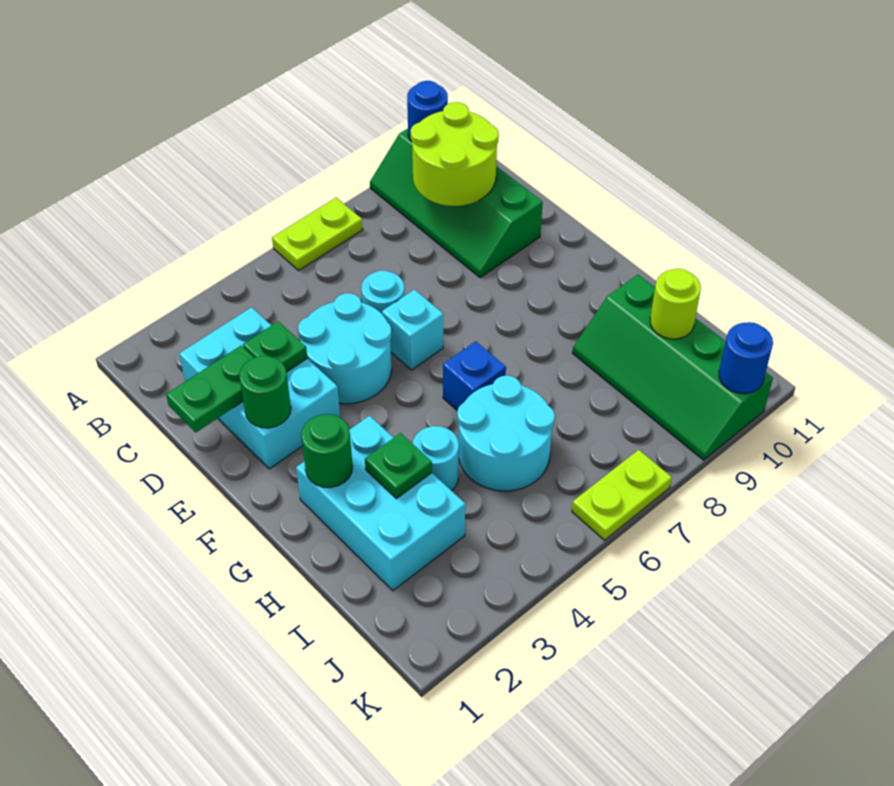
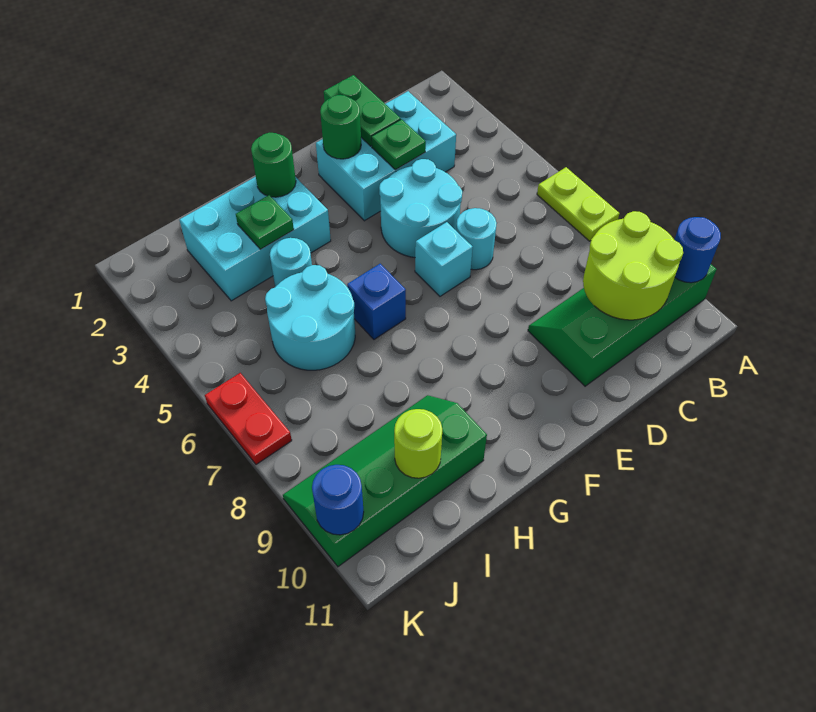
lime 1x2 plate [572,450,672,540] -> red 1x2 plate [205,373,292,464]

